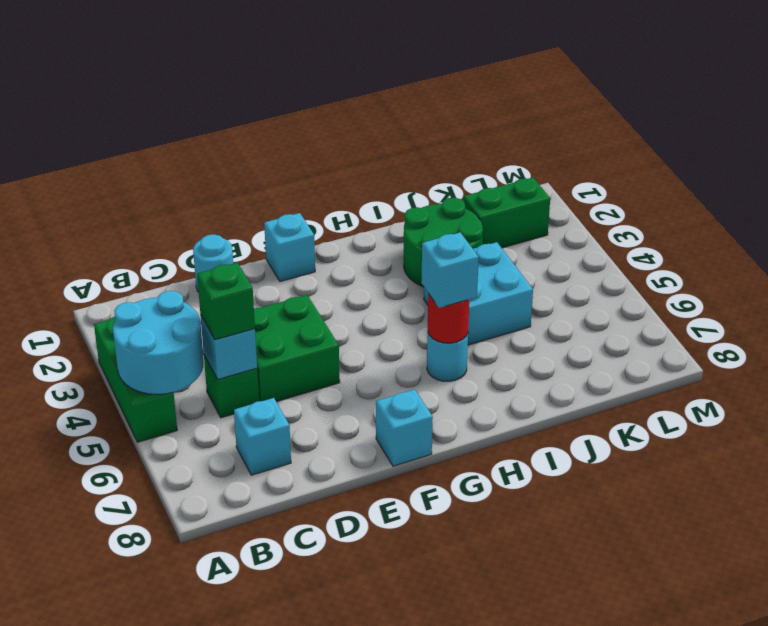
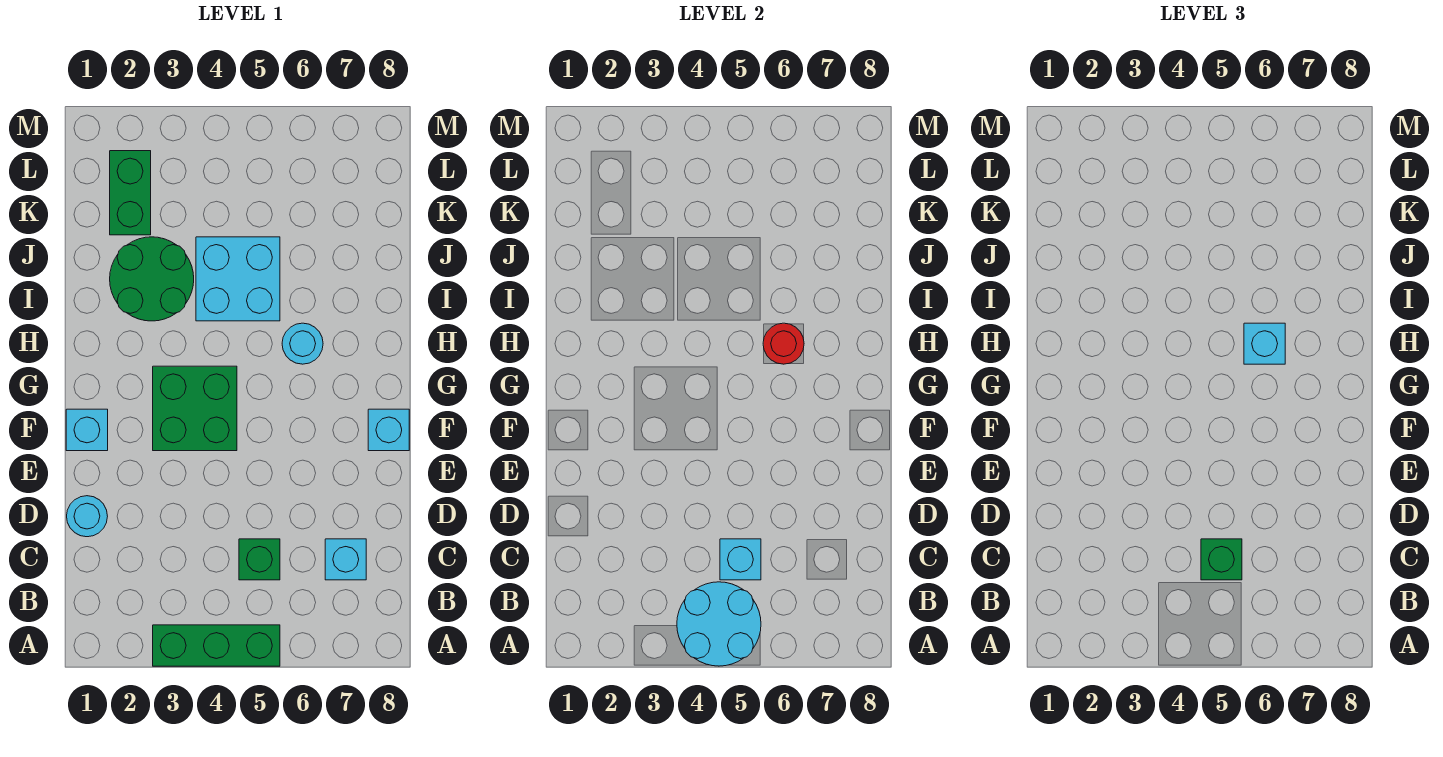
green 2x2 brick [254,295,340,402] -> green 2x2 brick moved to [153,366,237,451]

